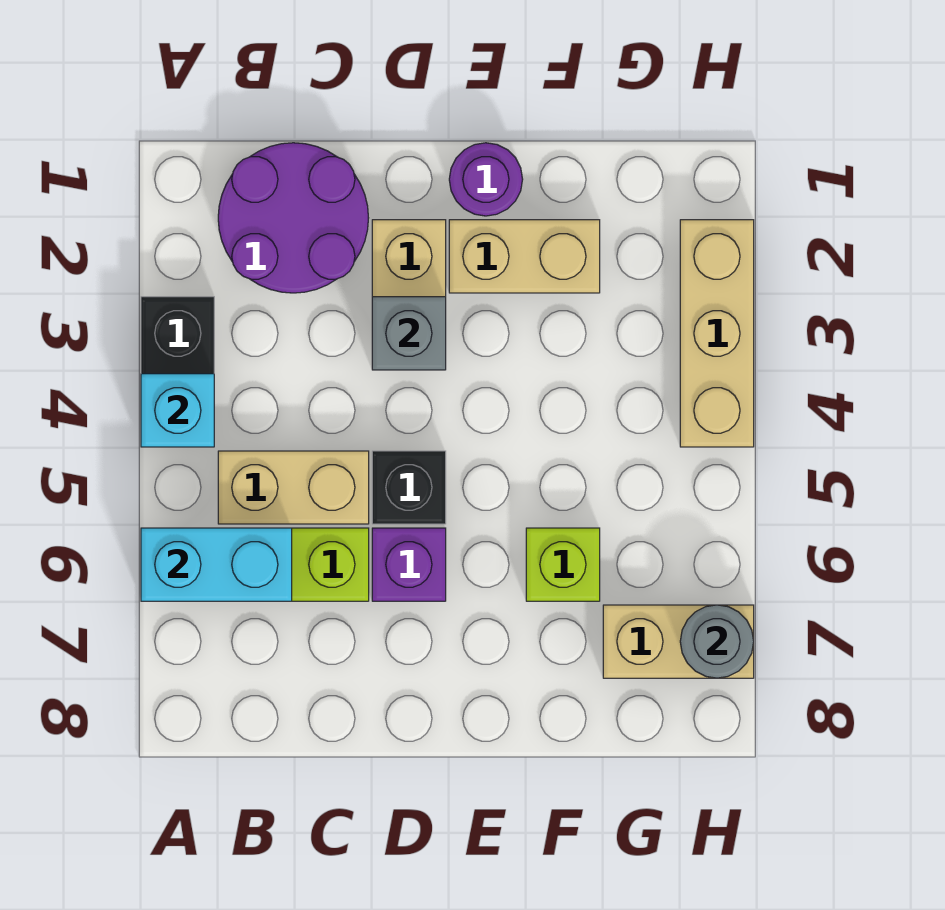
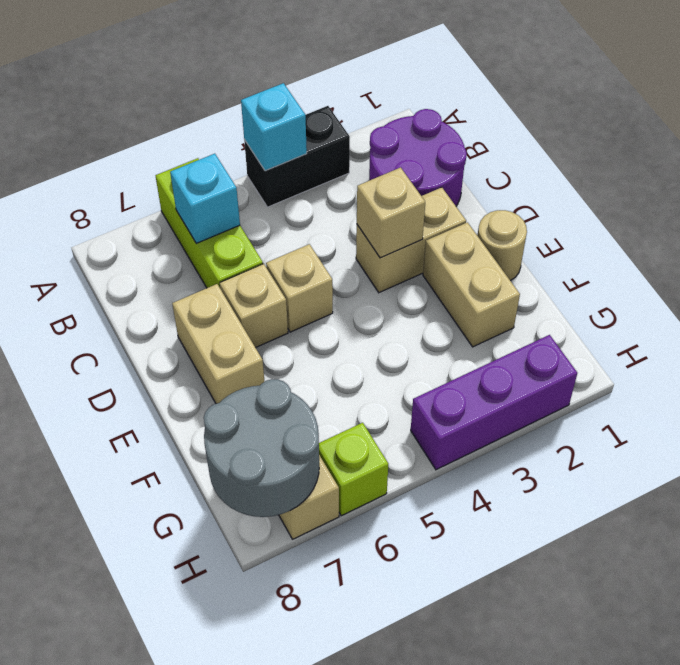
cyan 1x2 brick [141,528,292,601] -> cyan 1x1 brick [170,154,240,243]
tan 1x2 brick [218,451,369,524] -> tan 1x2 brick moved to [172,284,265,404]
grey 1x1 brick [372,297,446,370] -> tan 1x1 brick [357,167,425,258]
black 1x1 brick [372,451,446,524] -> tan 1x1 brick [266,244,333,332]
purple 1x1 brick [372,528,446,601] -> tan 1x1 brick [220,264,288,348]
purple 1x1 round brick [449,143,523,216] -> tan 1x1 round brick [478,210,527,281]
lime 1x1 brick [526,528,600,601] -> lime 1x1 brick moved to [319,423,388,516]
tan 1x3 brick [680,220,754,447] -> purple 1x3 brick [411,335,577,470]
grey 1x1 round brick [680,605,754,678] -> grey 2x2 round brick [204,379,319,517]

